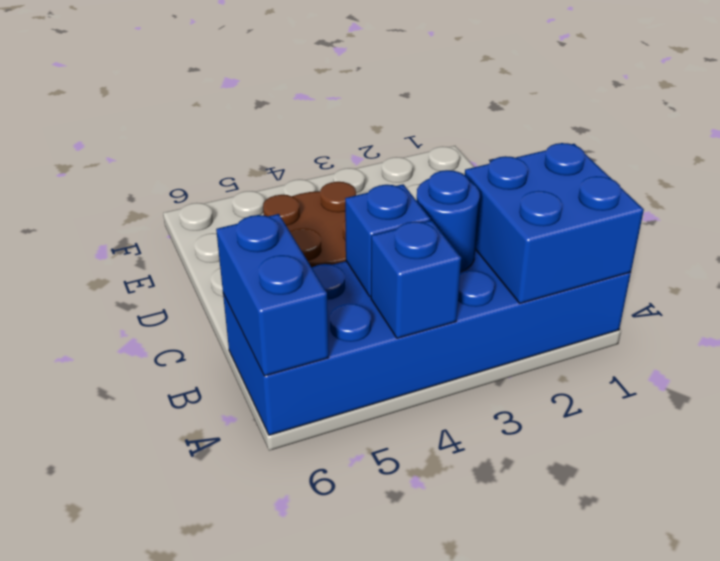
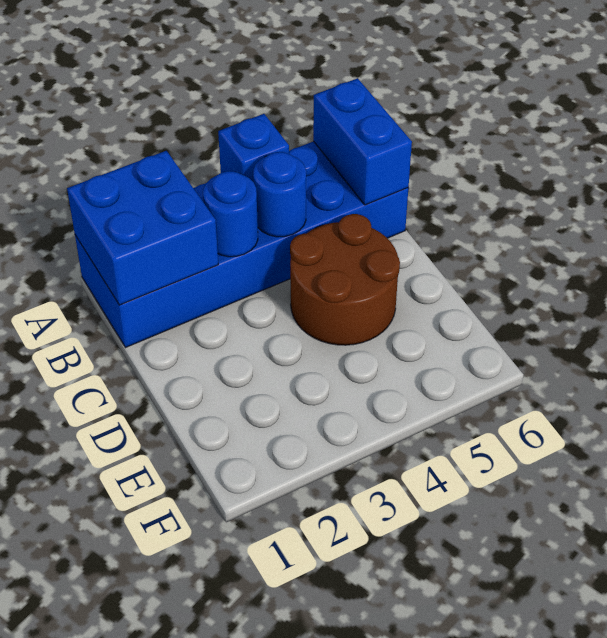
blue 1x1 brick [345,184,430,297] -> blue 1x1 round brick [253,152,306,237]

